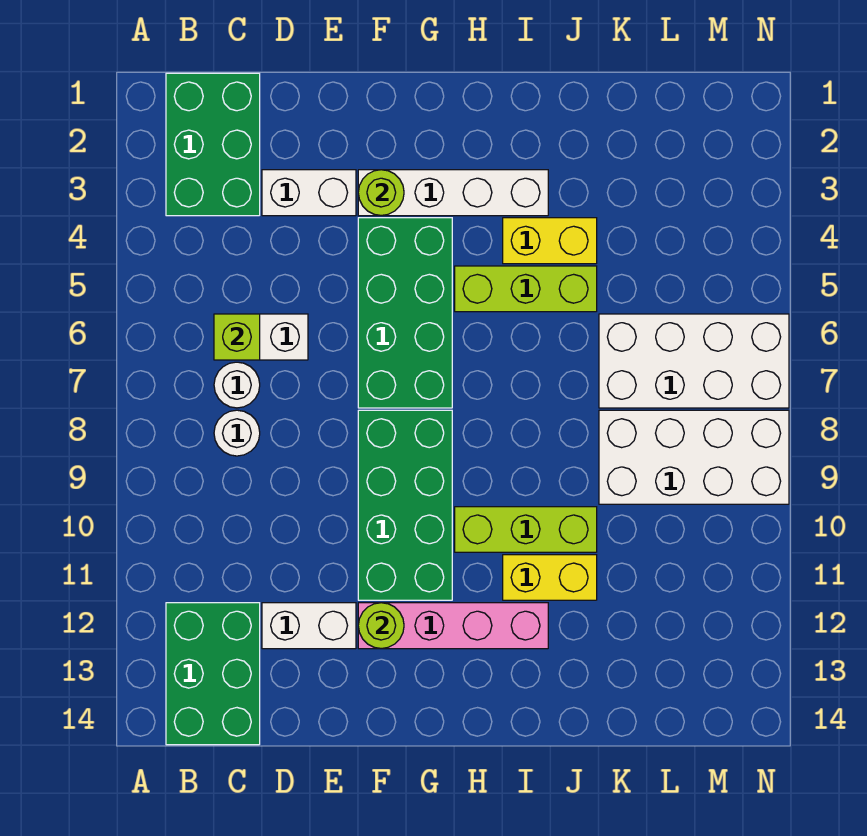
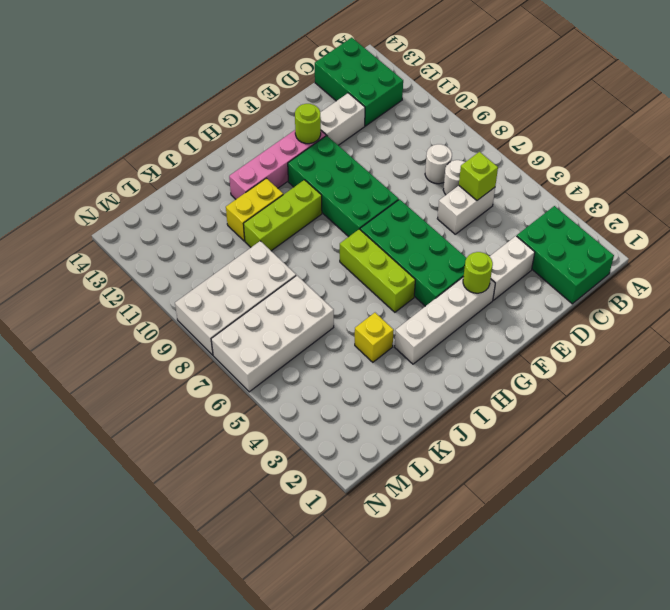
lime 1x3 brick [455,266,597,312] -> lime 1x3 brick turned to [340,229,415,312]
yellow 1x2 brick [503,218,597,264] -> yellow 1x1 brick [355,313,394,362]

